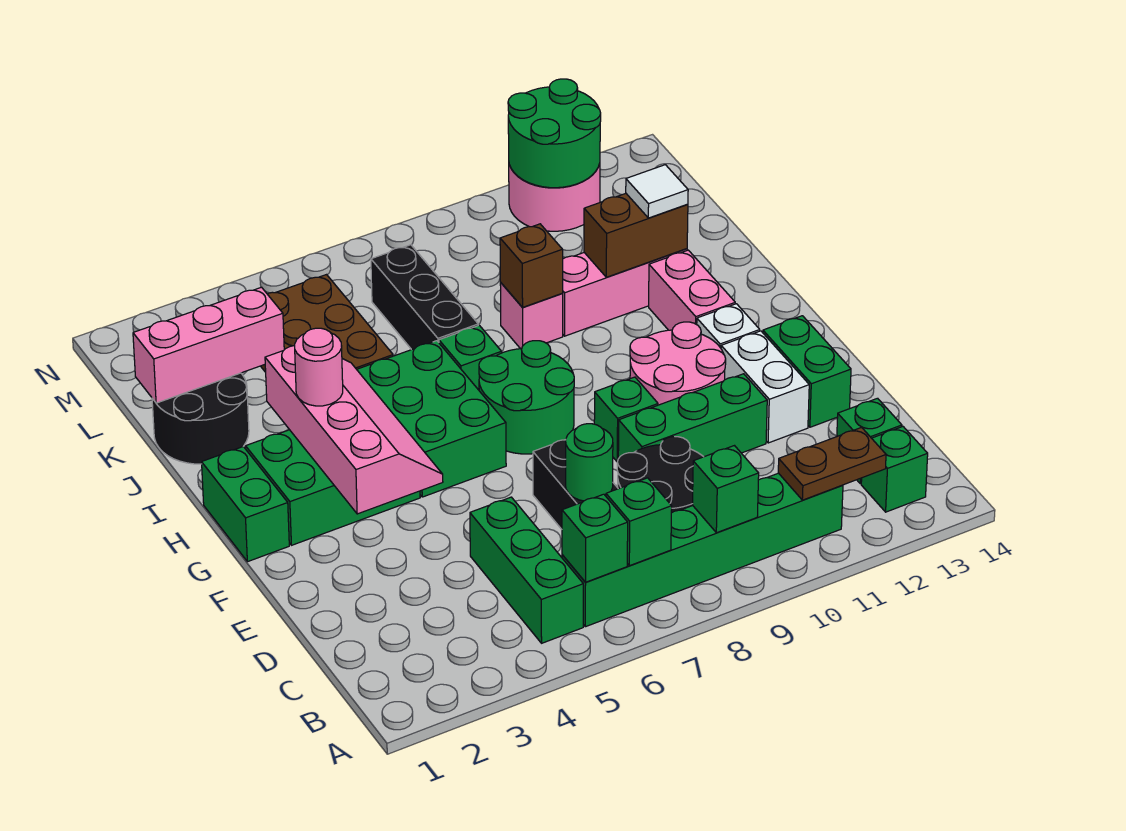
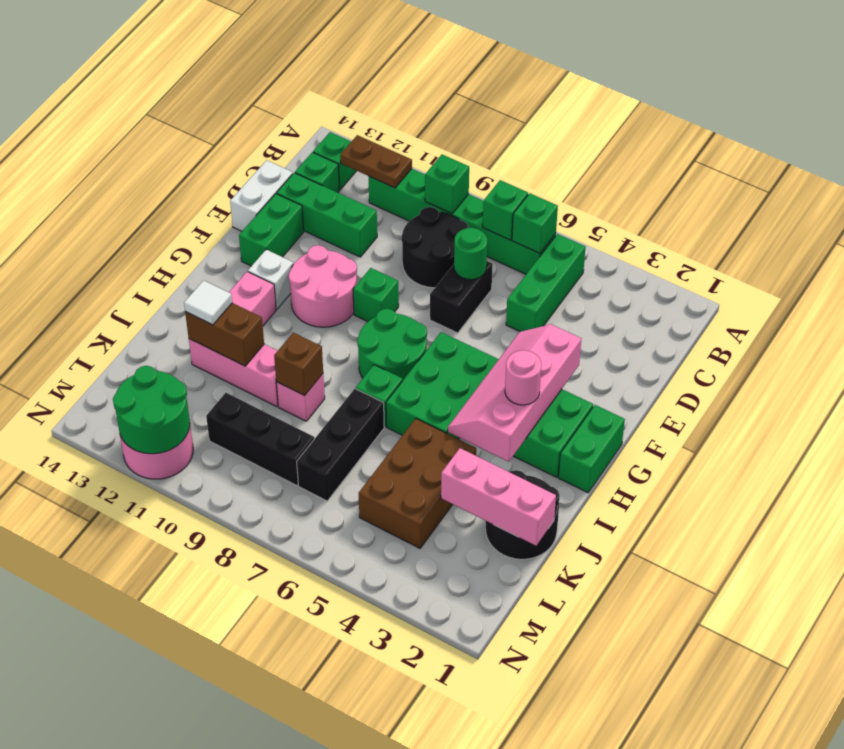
green 1x3 brick [618,374,767,459] -> green 1x3 brick moved to [277,173,377,257]
white 1x2 brick [721,331,809,443] -> white 1x2 brick moved to [230,160,293,231]
none -> black 1x3 brick [206,393,314,486]

